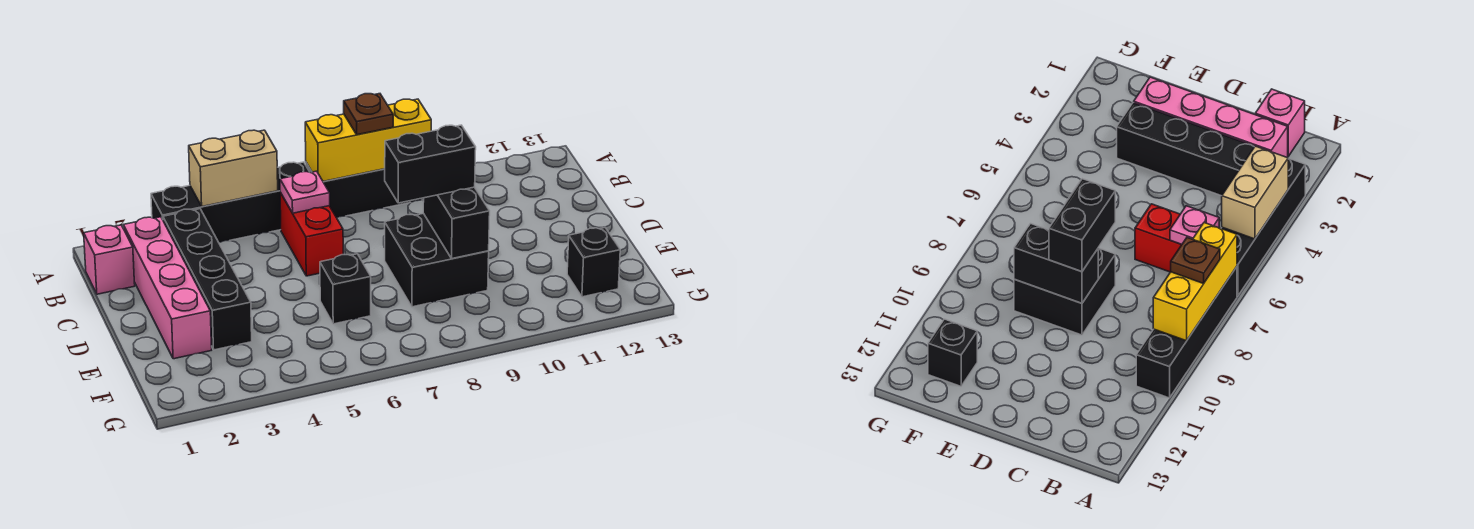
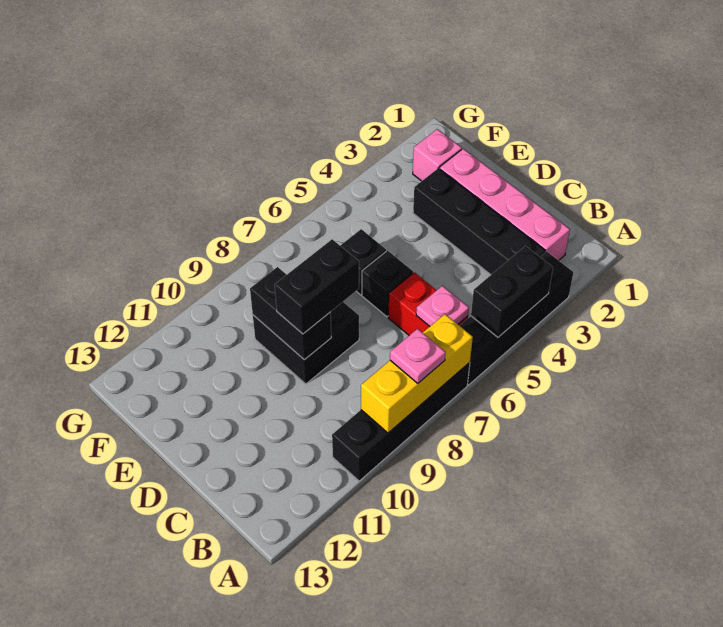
tan 1x2 brick [189,130,278,207] -> black 1x2 brick [471,246,553,337]
brown 1x1 plate [344,94,393,135] -> pink 1x1 plate [390,329,446,383]
pink 1x1 brick [84,225,135,294] -> pink 1x1 brick moved to [413,129,462,181]
black 1x1 brick [567,227,620,297] -> black 1x1 brick moved to [362,251,413,317]

